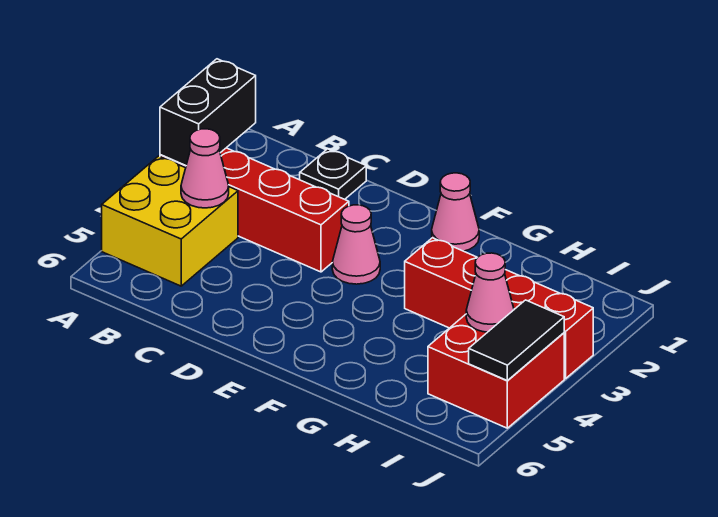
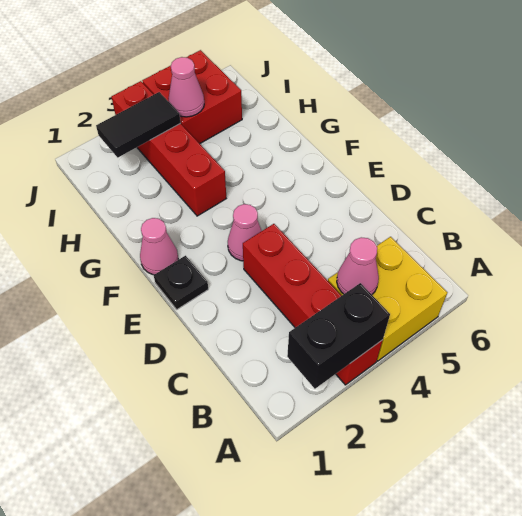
black 1x1 plate [300,149,366,199] -> black 1x1 plate moved to [154,256,208,309]
black 1x2 tile [469,300,564,380] -> black 1x2 tile moved to [96,92,181,157]

